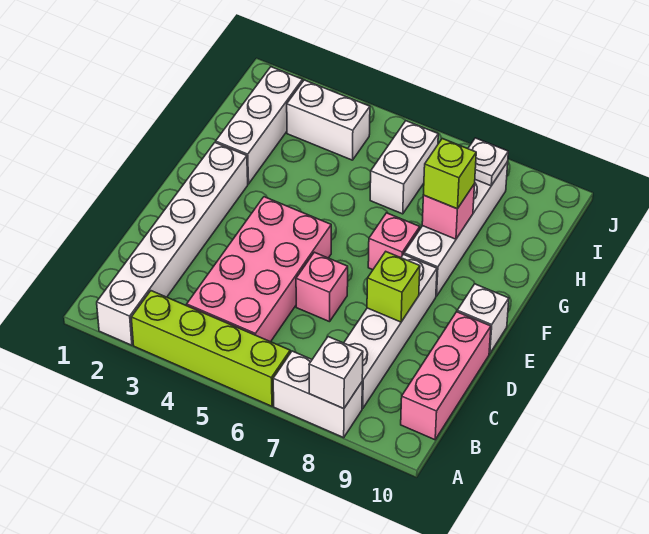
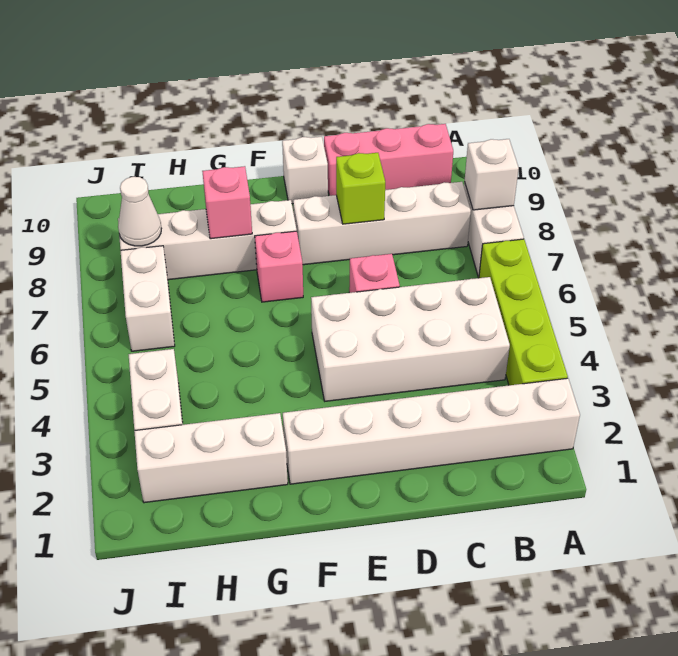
pink 2x4 brick [187,197,331,342] -> white 2x4 brick [311,277,510,401]
lime 1x1 brick [423,139,476,209] -> none
white 1x2 brick [370,121,438,214] -> white 1x2 brick turned to [121,246,175,351]
white 1x1 plate [468,138,508,186] -> white 1x1 cone [118,177,161,246]

